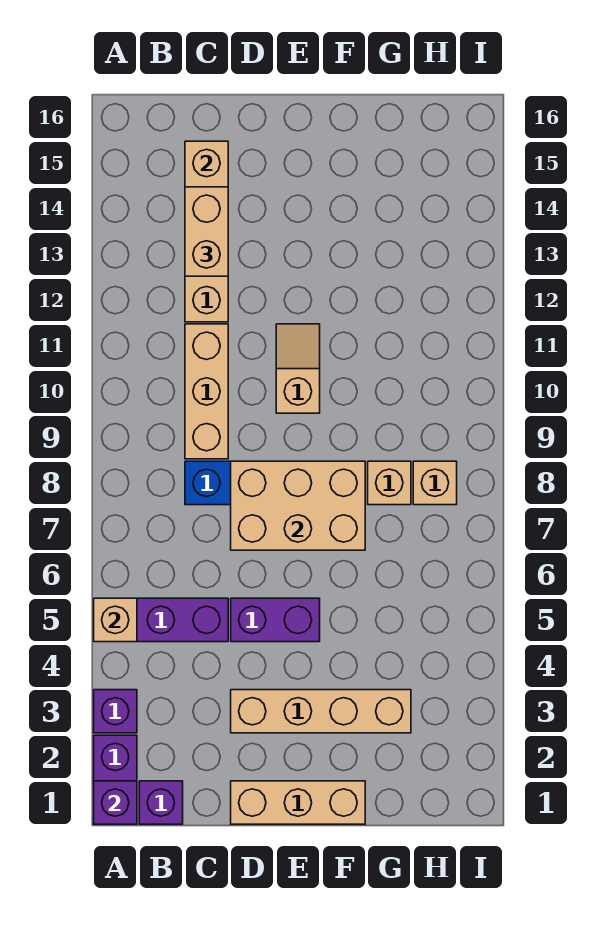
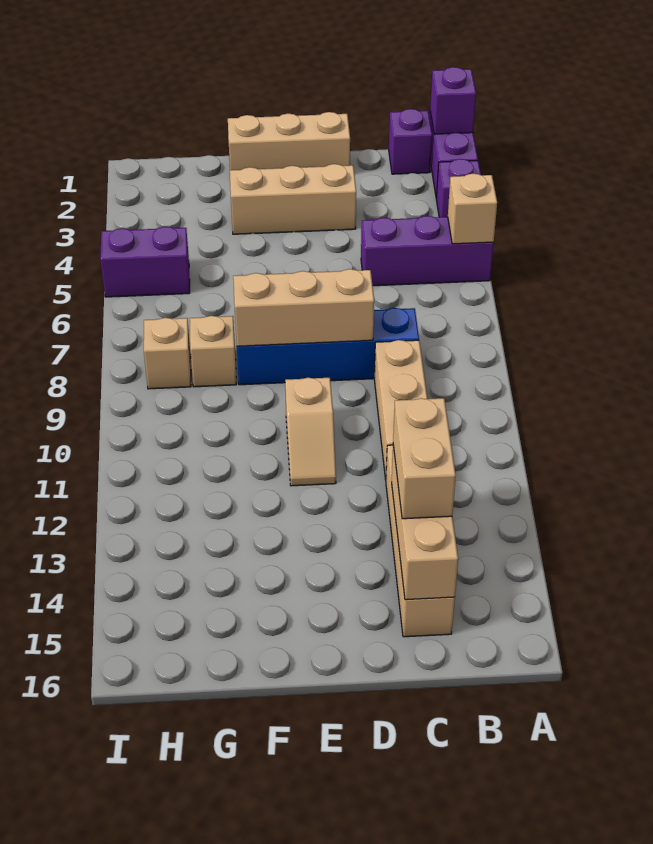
tan 1x4 brick [231,690,411,733] -> tan 1x3 brick [230,164,356,234]
purple 1x2 brick [231,598,320,642] -> purple 1x2 brick moved to [100,227,190,297]
tan 2x3 brick [231,461,365,550] -> tan 1x3 brick [233,269,374,346]

